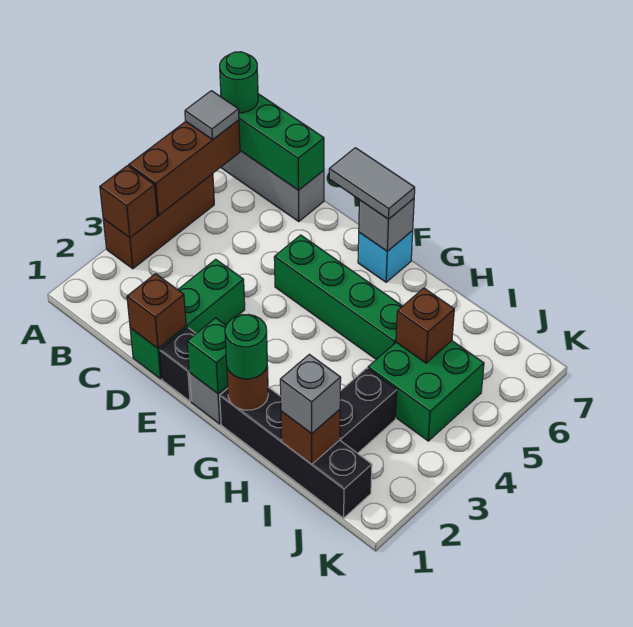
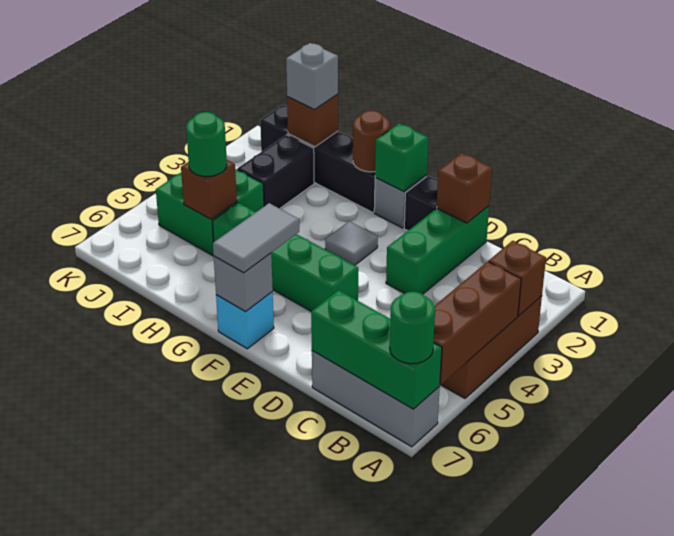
grey 1x1 tile [185,91,239,140] -> grey 1x1 tile moved to [325,221,378,265]
grey 1x2 tile [329,148,415,219] -> grey 1x2 tile turned to [213,203,299,273]
green 1x1 round brick [225,315,267,379] -> green 1x1 round brick moved to [186,112,227,177]

